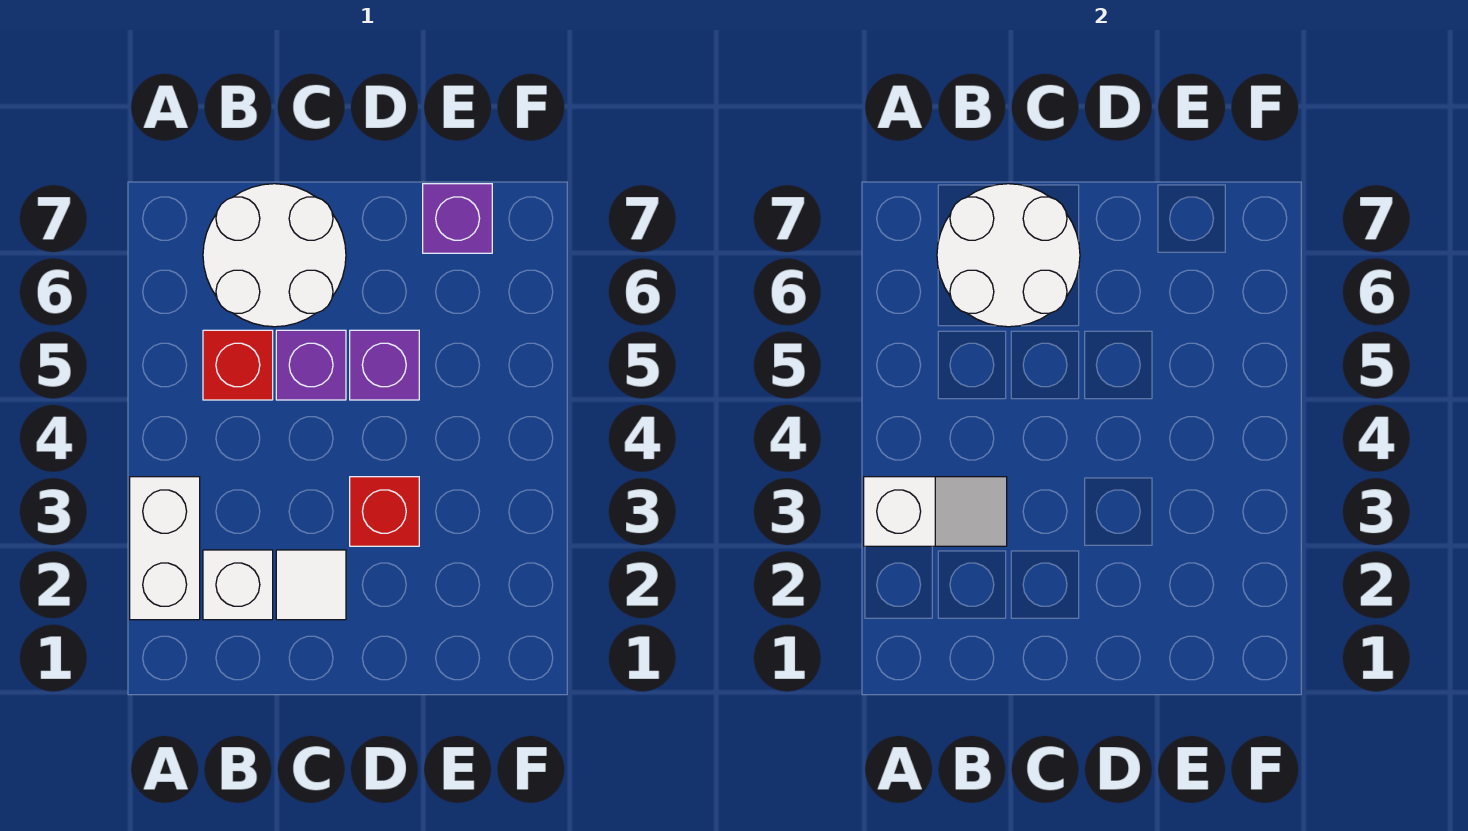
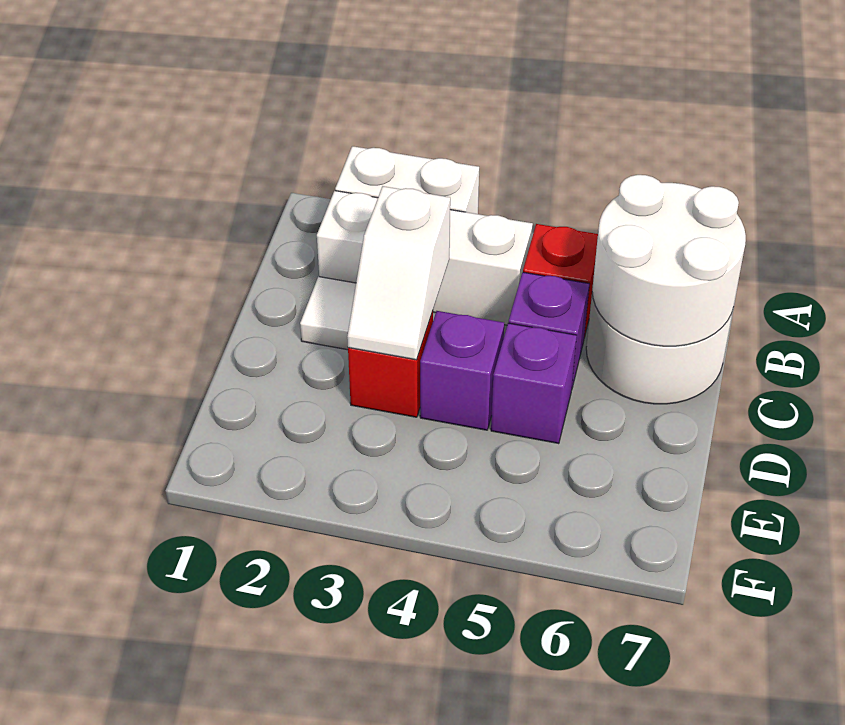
white 1x2 slope [864,477,1007,546] -> white 1x2 slope moved to [347,186,450,360]
white 1x1 brick [203,550,273,620] -> white 1x3 brick [317,191,533,325]
purple 1x1 brick [423,184,492,253] -> purple 1x1 brick moved to [420,311,504,430]

